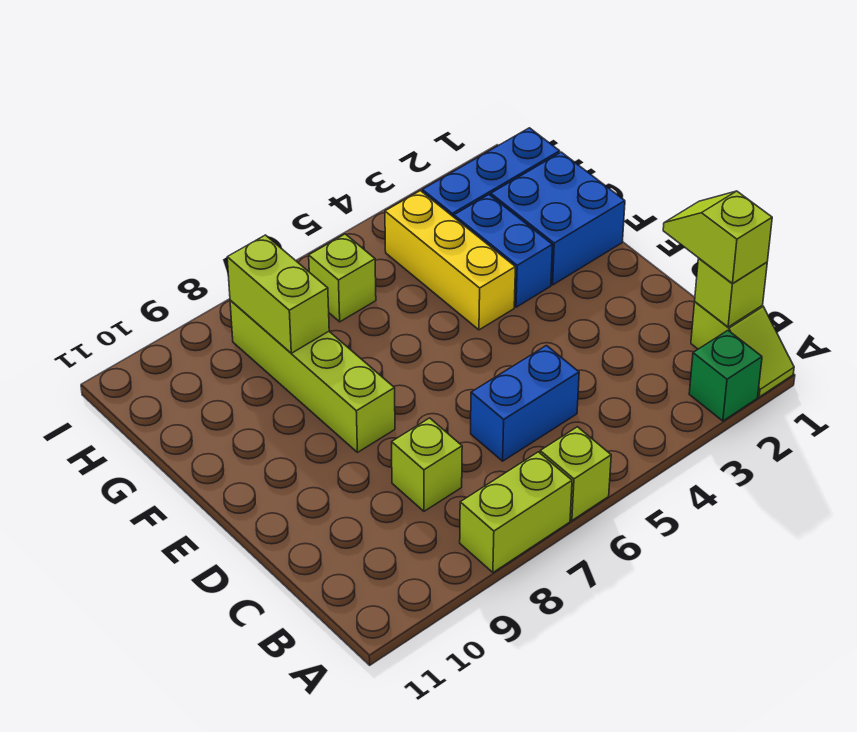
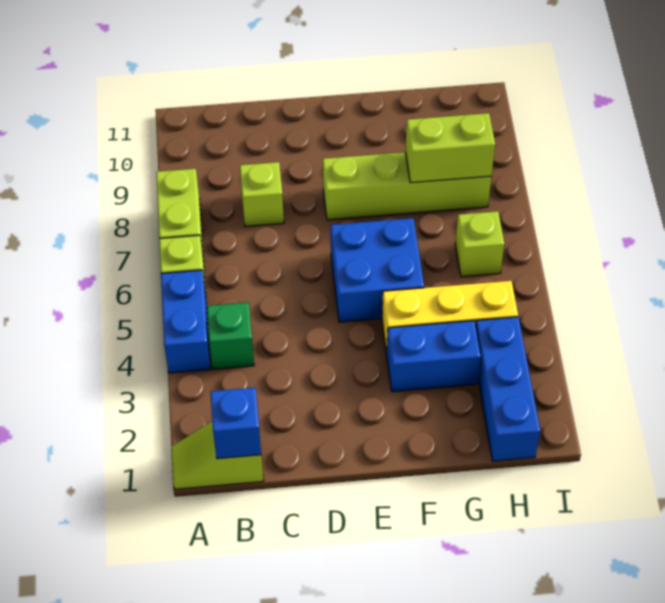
green 1x1 brick [689,331,762,421] -> green 1x1 brick moved to [207,302,254,369]
lime 1x1 brick [695,258,767,327] -> blue 1x1 brick [211,388,261,459]
lime 1x2 slope [663,191,772,284] -> none
blue 1x2 brick [471,346,579,461] -> blue 1x2 brick moved to [161,270,210,373]
blue 2x2 brick [491,152,625,285] -> blue 2x2 brick moved to [331,218,424,322]

